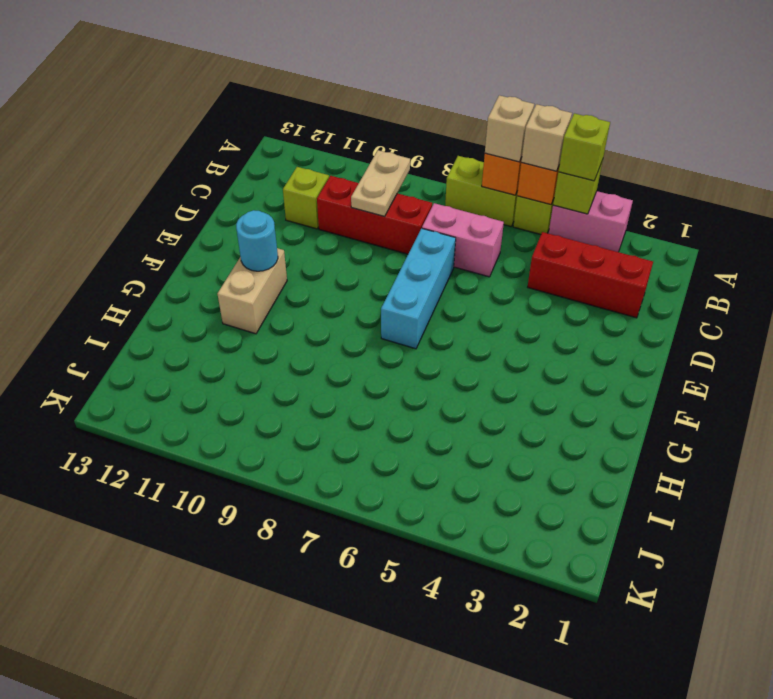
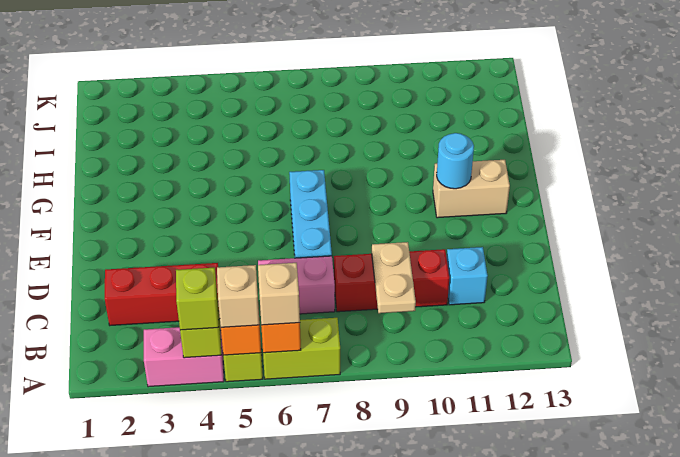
lime 1x1 brick [283,167,329,229] -> cyan 1x1 brick [447,247,488,305]
tan 1x2 brick [218,248,287,334] -> tan 1x2 brick turned to [433,160,510,218]

